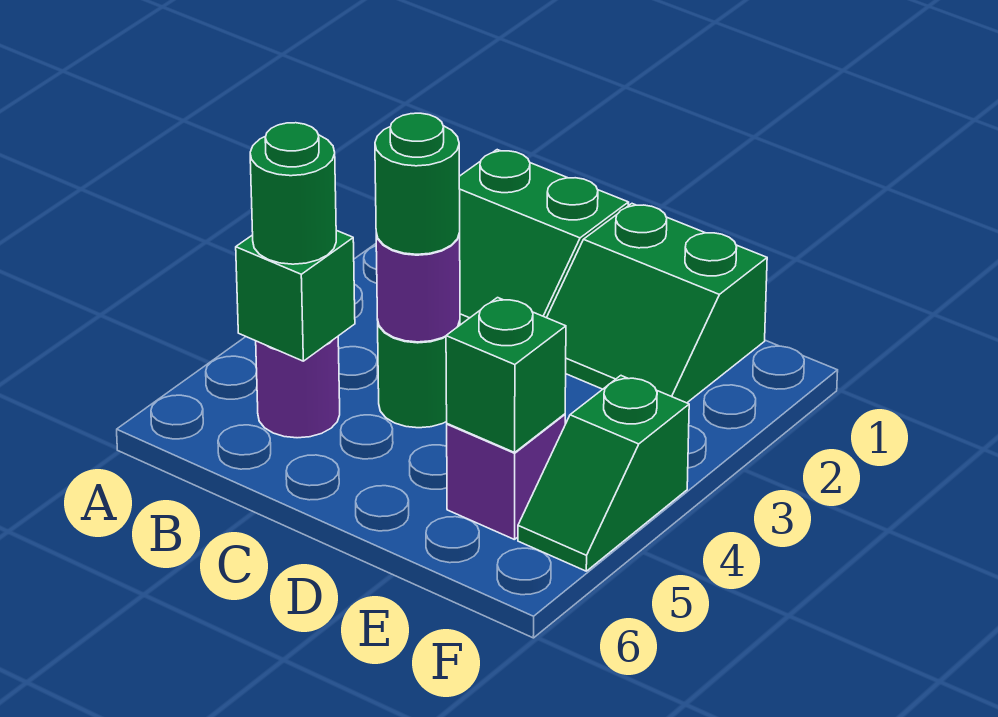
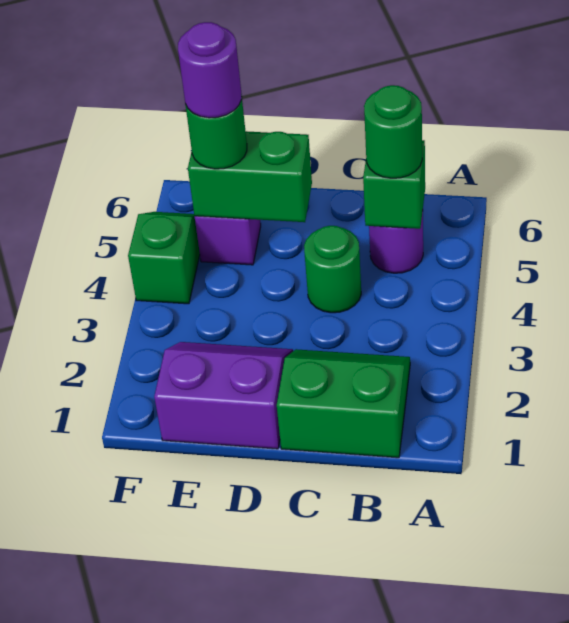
purple 1x1 round brick [376,234,460,342] -> purple 1x1 round brick moved to [178,22,242,118]
green 1x1 round brick [375,113,460,254] -> green 1x1 round brick moved to [185,94,247,169]
green 2x2 slope [547,204,767,403] -> purple 2x2 slope [154,342,293,449]
green 1x1 brick [446,298,566,452] -> green 1x2 brick [188,131,312,222]

